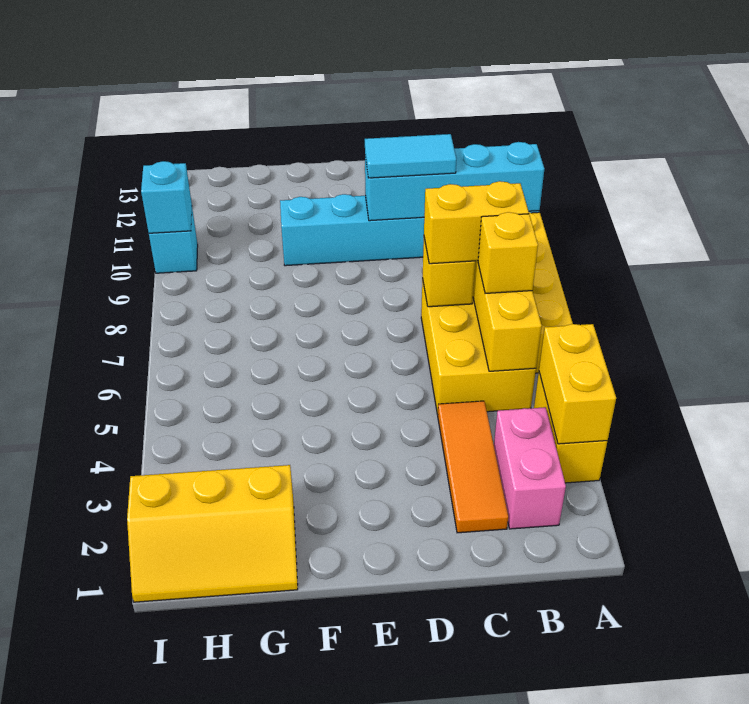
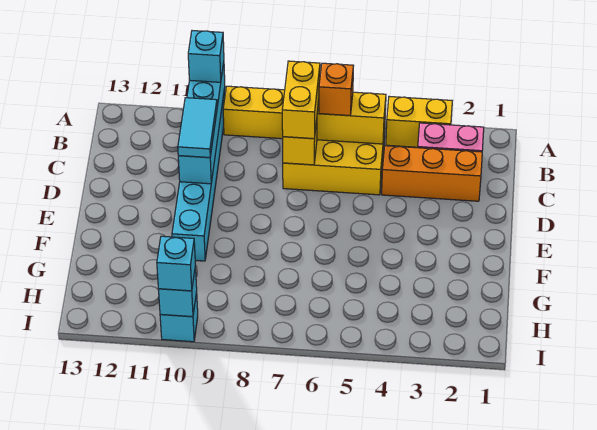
yellow 1x2 brick [539,324,616,444] -> none
none -> cyan 1x1 brick [188,31,224,82]
yellow 1x1 brick [478,212,538,293] -> orange 1x1 brick [319,63,353,116]
orange 1x3 tile [438,401,508,533] -> orange 1x3 brick [382,146,482,201]
yellow 2x3 slope [127,465,298,602] -> none
none -> cyan 1x1 brick [157,236,195,291]

